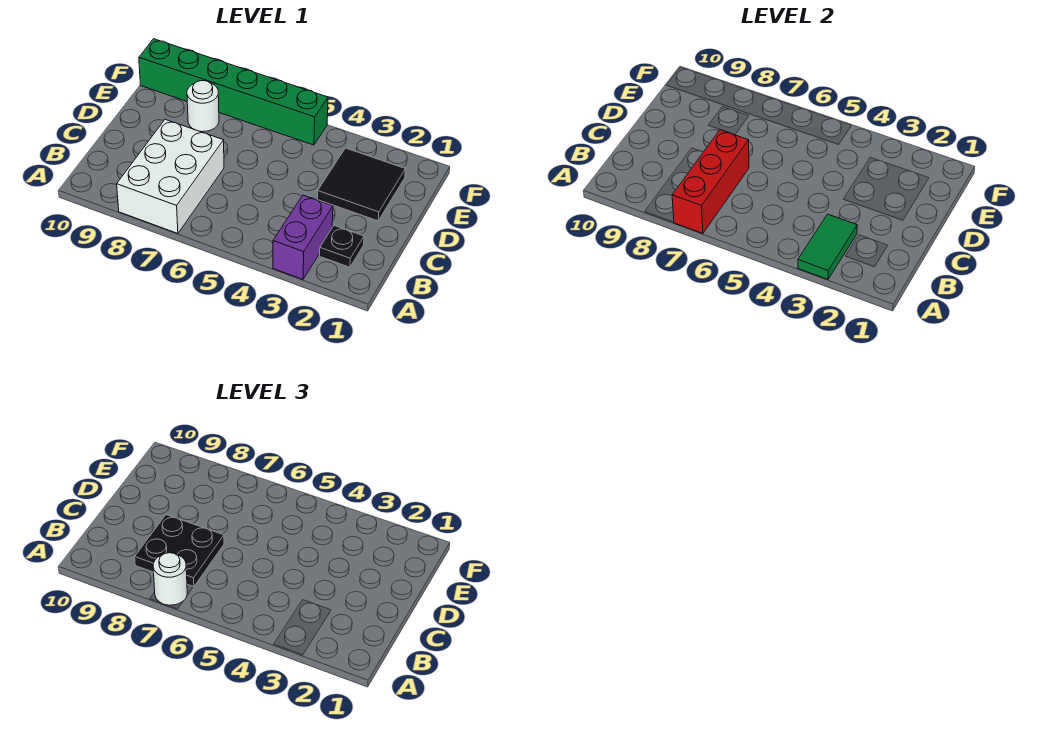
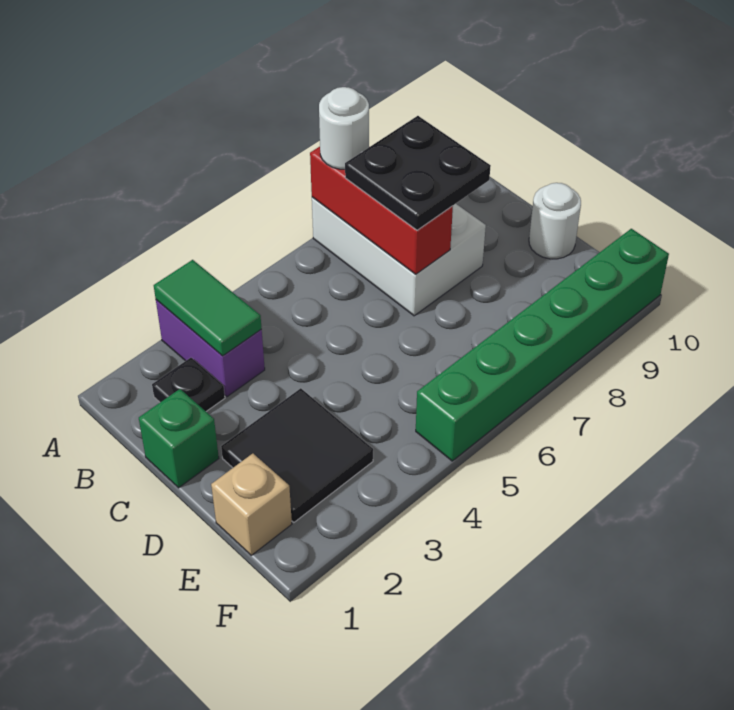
none -> green 1x1 brick [139,389,219,488]
none -> tan 1x1 brick [211,454,292,555]
white 1x1 round brick [187,81,219,132] -> white 1x1 round brick moved to [529,183,581,259]

